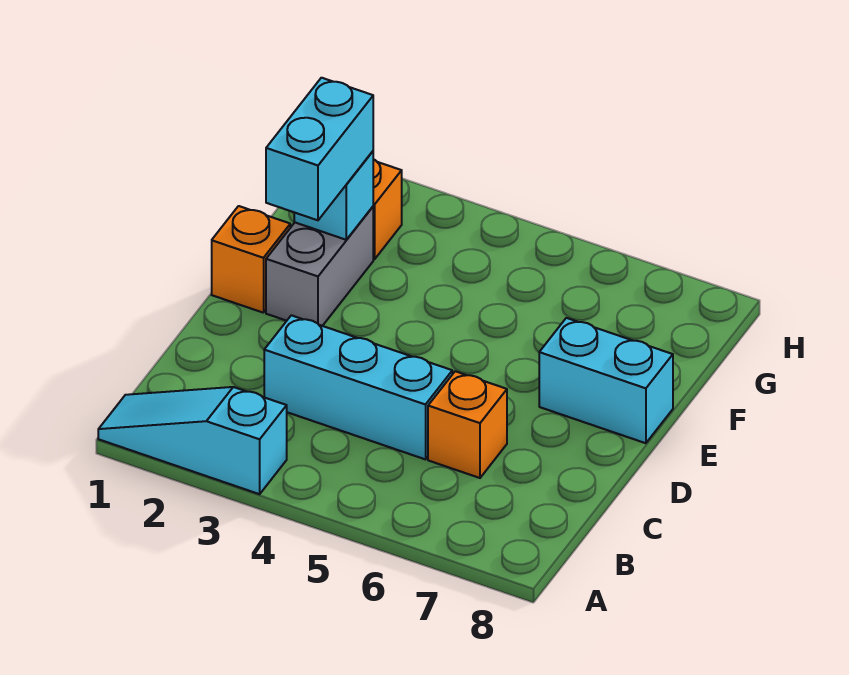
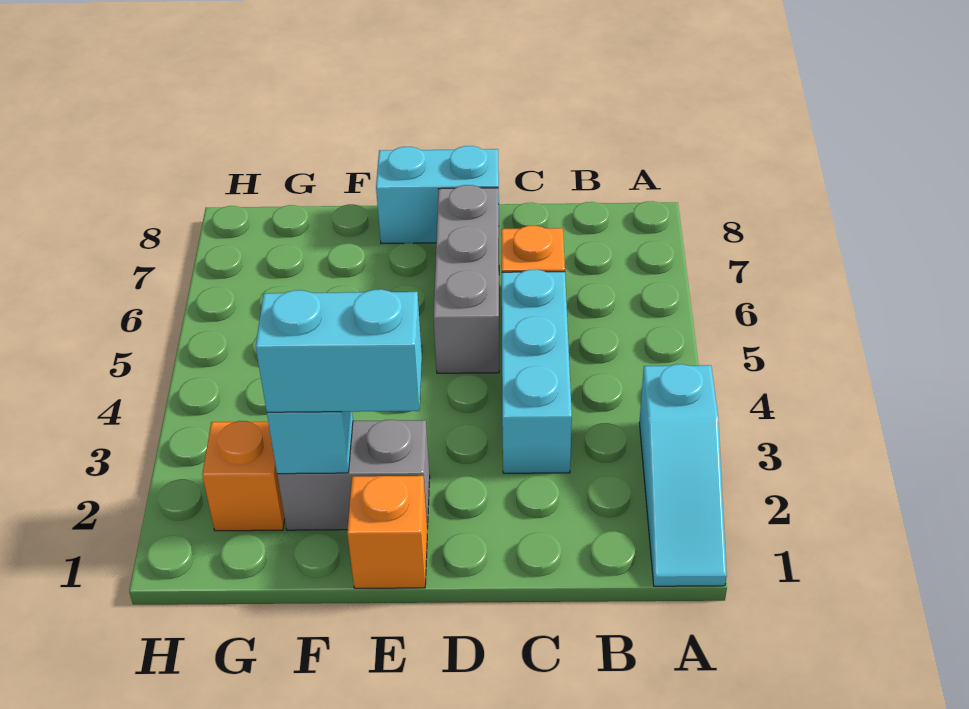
none -> grey 1x3 brick [433,185,499,373]
cyan 1x2 brick [539,318,673,443] -> cyan 1x2 brick turned to [376,146,499,244]

